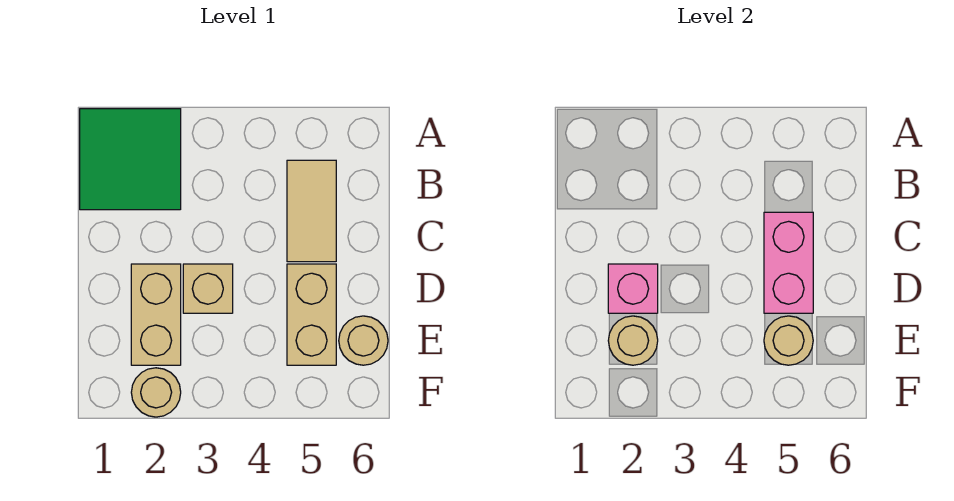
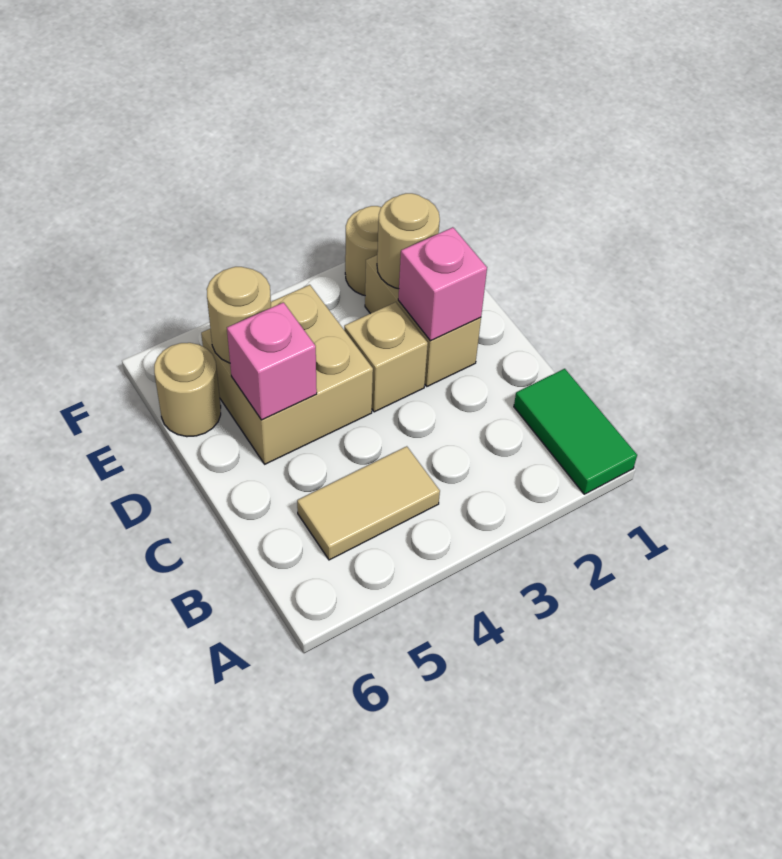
green 2x2 tile [80,109,181,210] -> green 1x2 tile [514,369,637,494]
tan 1x2 tile [287,160,336,262] -> tan 1x2 tile turned to [297,446,440,560]
pink 1x2 brick [764,212,813,313] -> pink 1x1 brick [227,302,317,420]
tan 1x2 brick [287,264,336,365] -> tan 2x2 brick [201,285,373,464]

